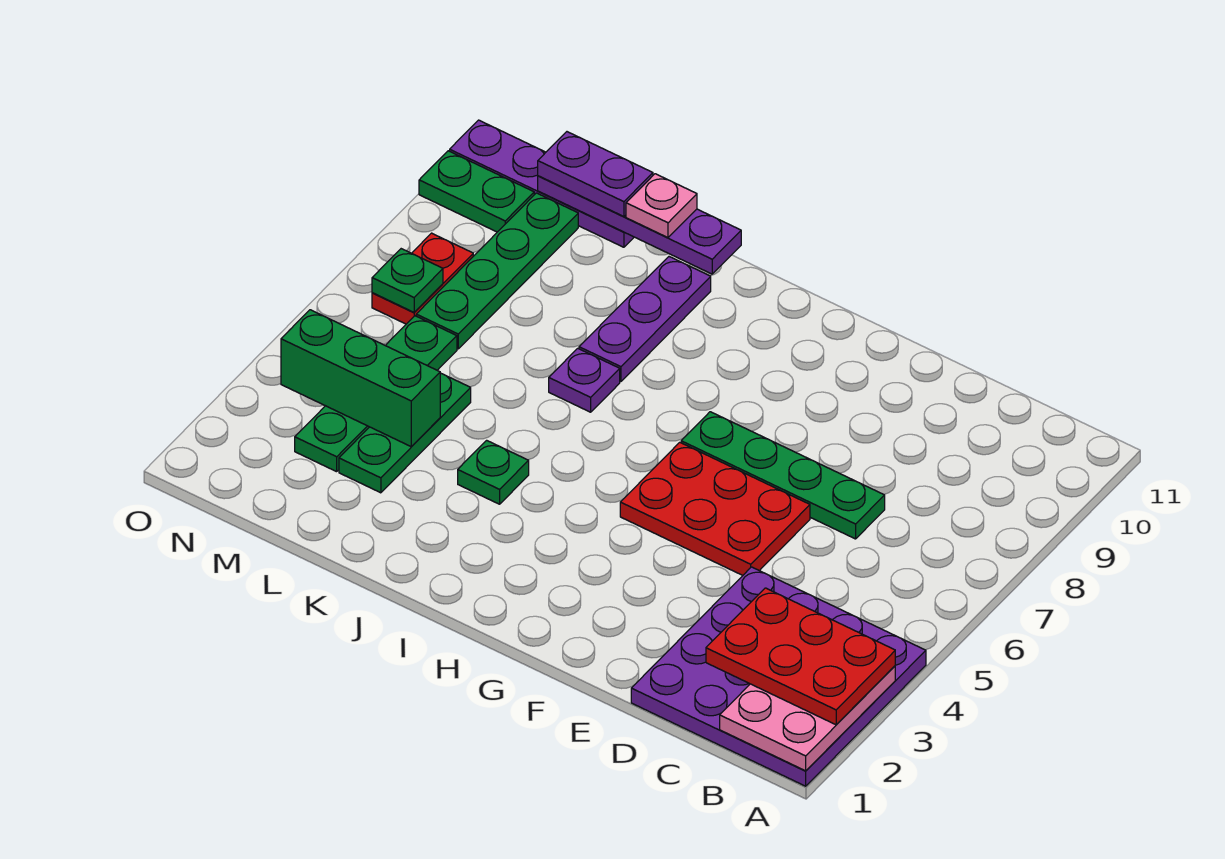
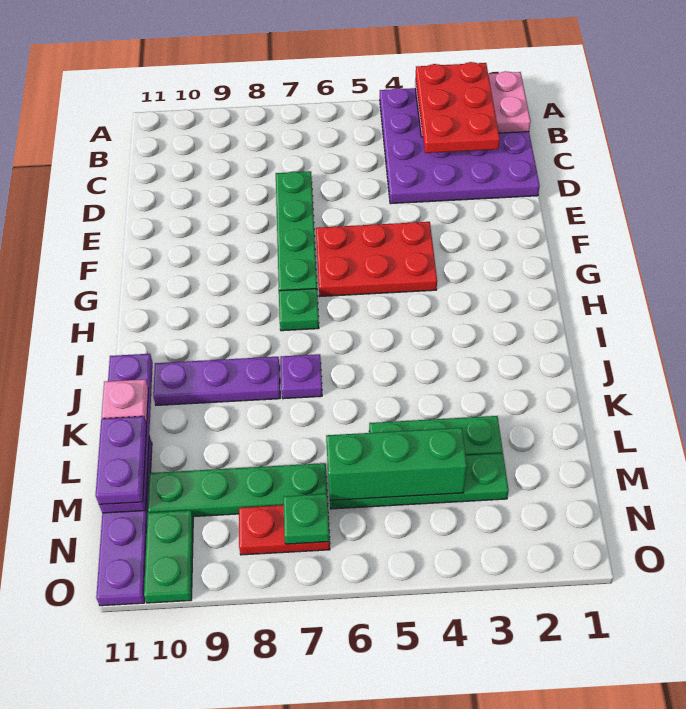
red 2x3 plate [620,442,810,575] -> red 2x3 plate turned to [316,222,437,296]
green 1x1 plate [458,440,529,504] -> green 1x1 plate moved to [279,289,319,331]
green 1x3 brick [281,310,440,447] -> green 1x3 brick turned to [326,428,467,500]

